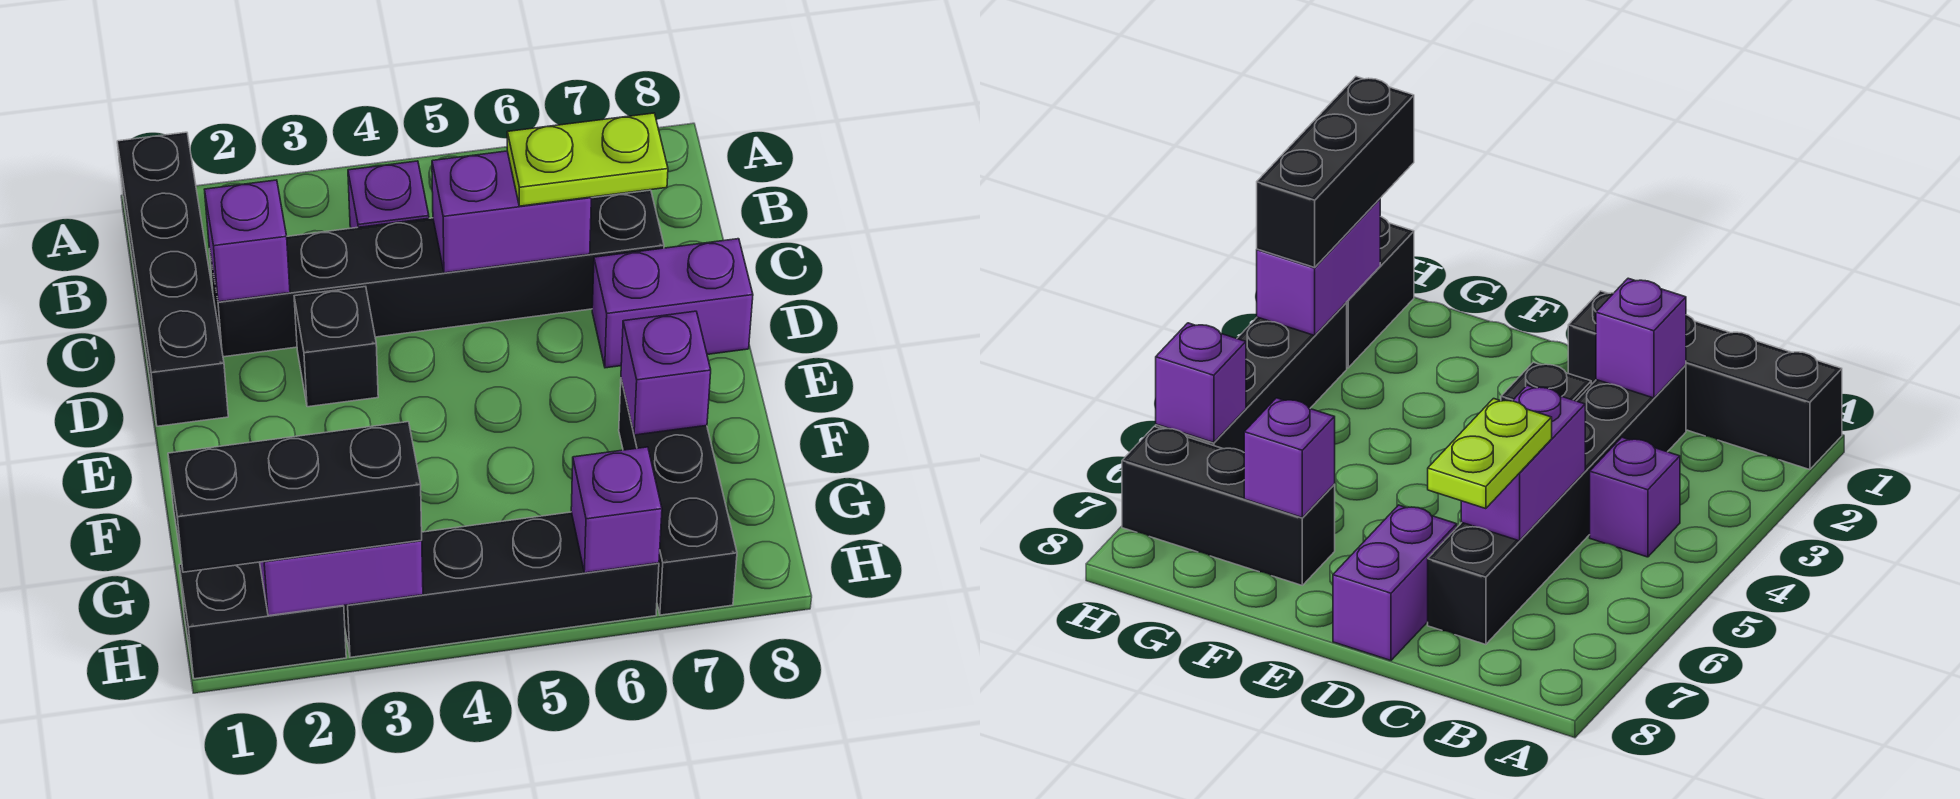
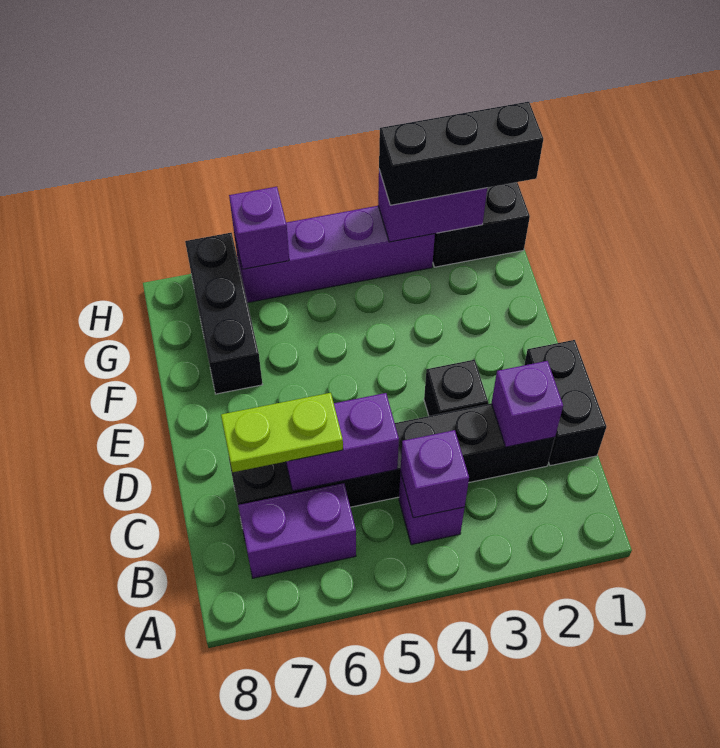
black 1x4 brick [117,132,228,426] -> black 1x2 brick [524,340,606,466]
purple 1x2 brick [592,239,753,368] -> purple 1x2 brick moved to [238,483,356,578]
purple 1x1 brick [621,311,711,435] -> purple 1x1 brick moved to [401,430,469,518]
black 1x4 brick [344,512,659,657] -> purple 1x4 brick [234,206,435,303]

